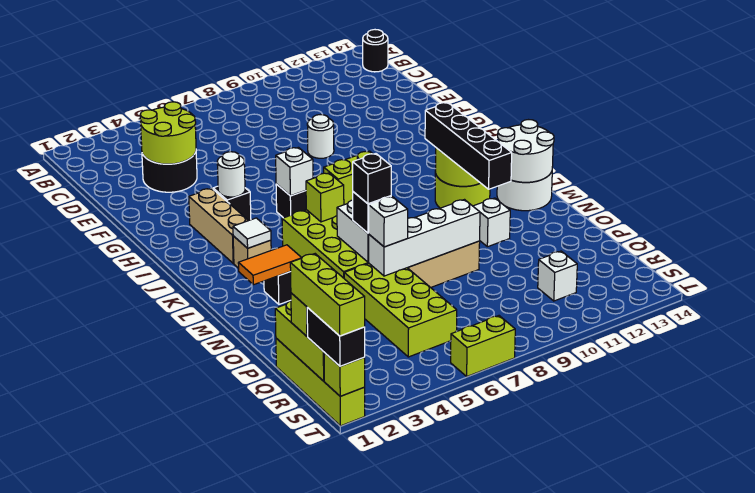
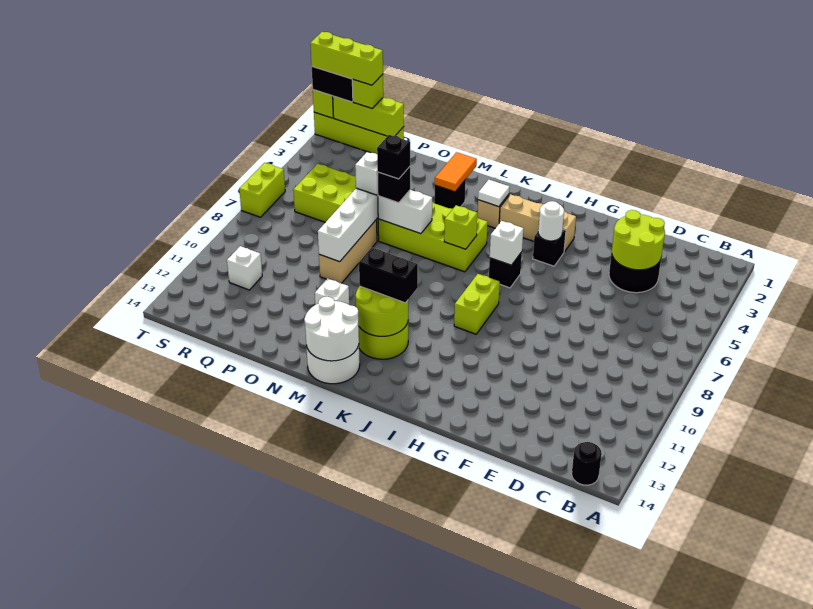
white 1x1 round brick [307,115,334,158] -> none
black 1x4 brick [425,103,512,189] -> black 1x2 brick [359,247,418,303]

